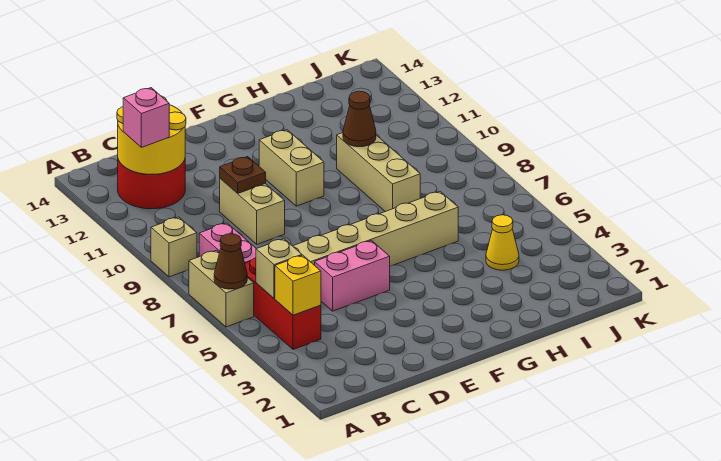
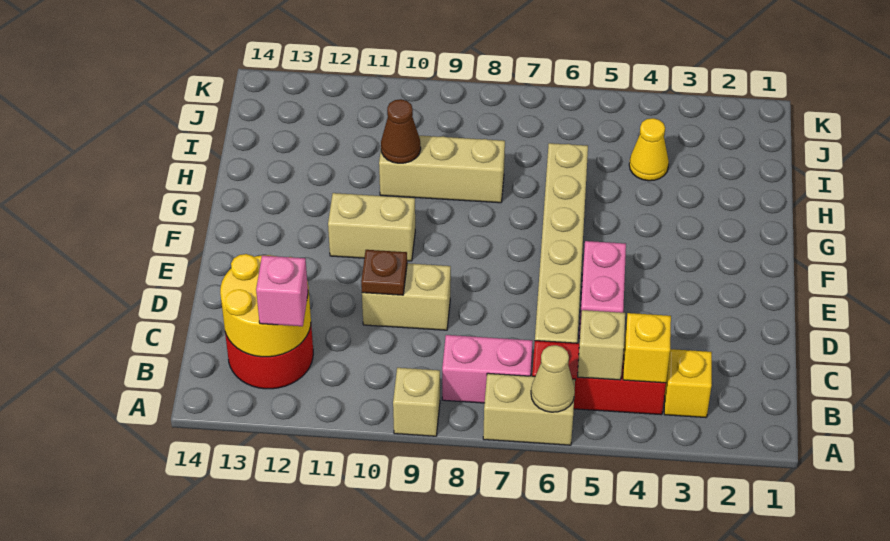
brown 1x1 cone [214,234,247,289] -> tan 1x1 cone [531,345,575,412]
none -> yellow 1x1 brick [664,349,712,417]

